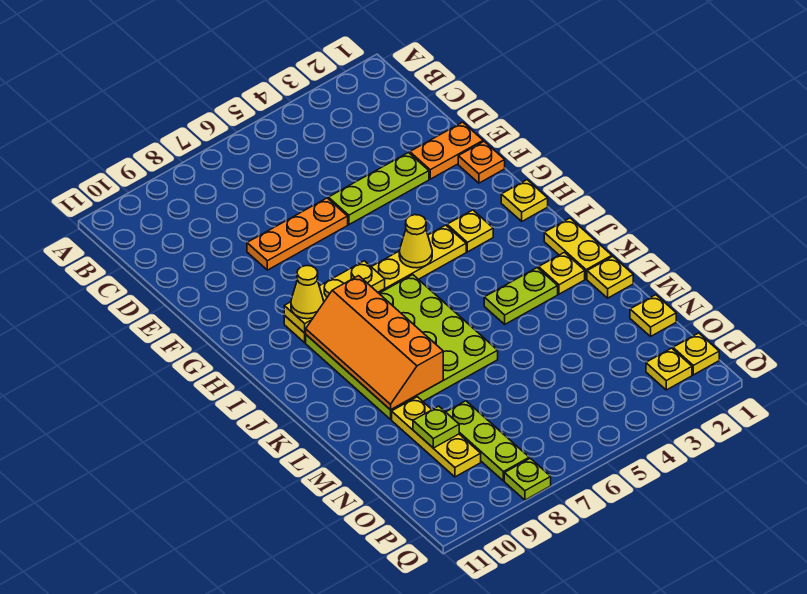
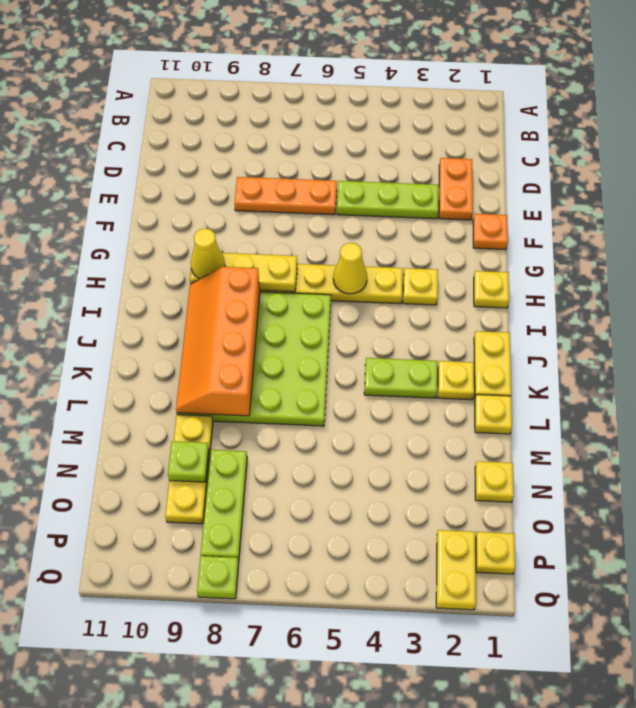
orange 1x2 plate [410,122,483,179] -> orange 1x2 plate turned to [439,158,473,220]
yellow 1x1 plate [646,348,692,390] -> yellow 1x2 plate [436,530,476,610]

